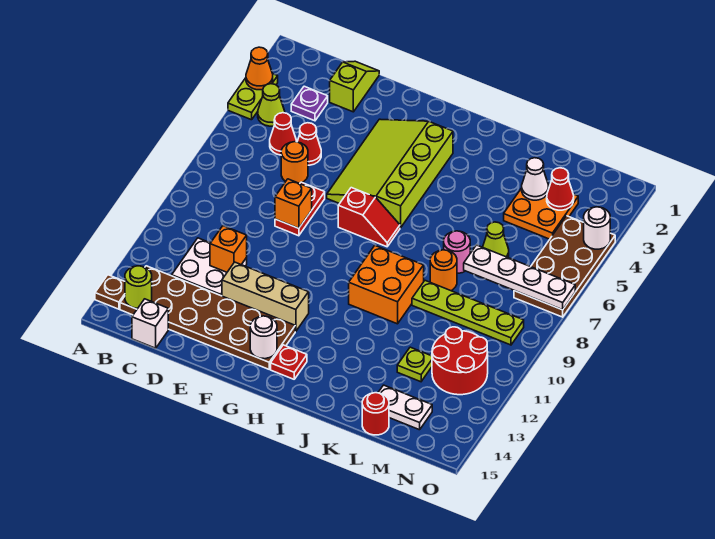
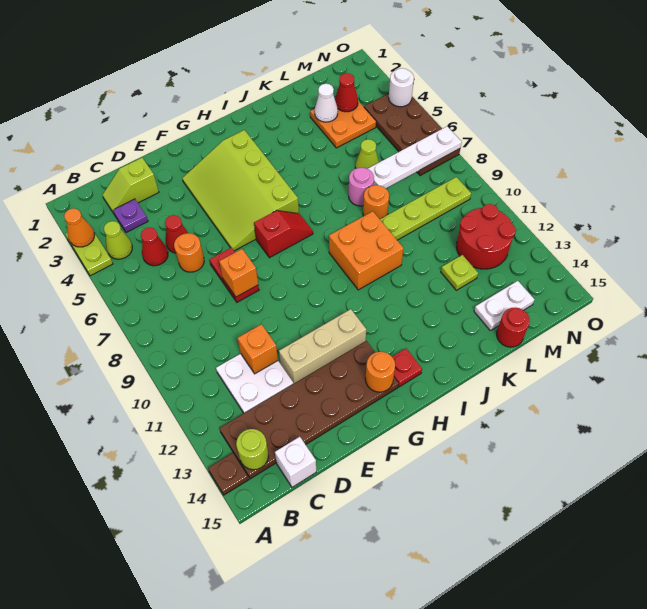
lime 1x2 slope [330,61,379,112] -> lime 1x2 slope turned to [103,158,159,214]
white 1x1 round brick [250,316,277,359] -> orange 1x1 round brick [365,352,395,392]

